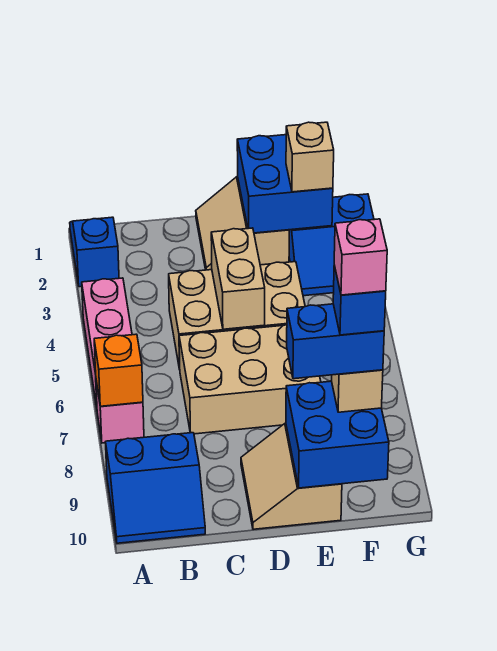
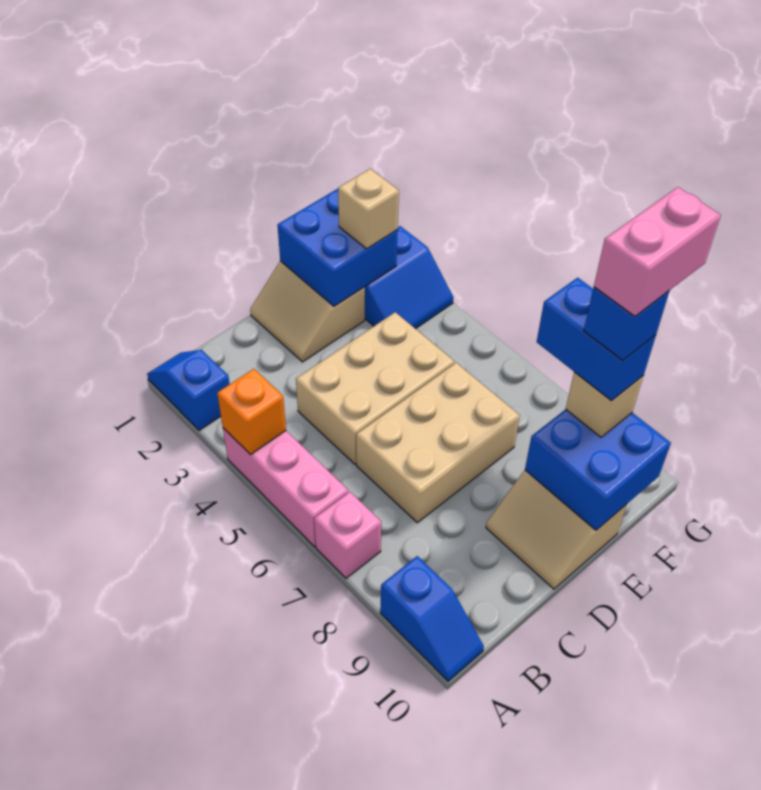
orange 1x1 brick [94,334,143,406] -> orange 1x1 brick moved to [217,369,286,455]
blue 2x2 slope [106,433,205,543] -> blue 1x2 slope [380,556,484,681]
tan 1x2 brick [211,228,265,329] -> none
blue 1x2 brick [287,304,384,379] -> blue 1x2 brick turned to [537,278,656,401]
pink 1x1 brick [334,219,387,295] -> pink 1x2 brick [594,187,721,316]

